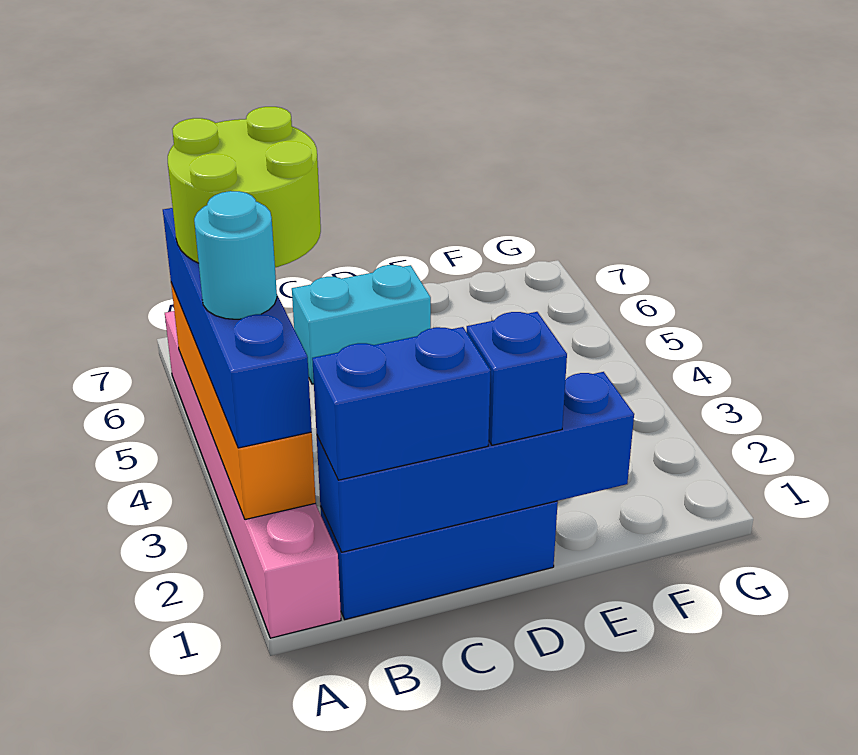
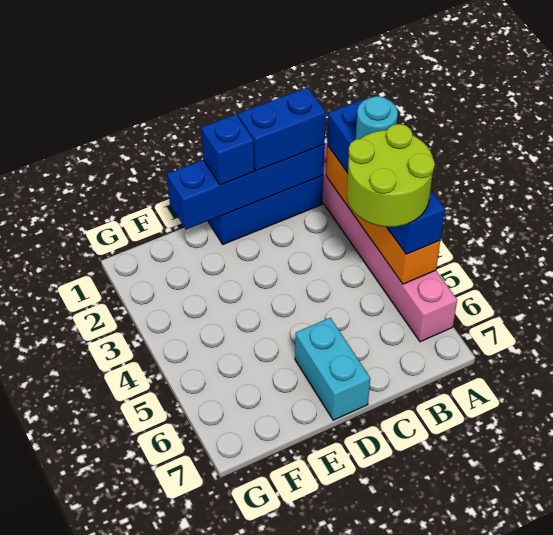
cyan 1x2 brick [292,265,431,384] -> cyan 1x2 brick turned to [295,318,370,420]

